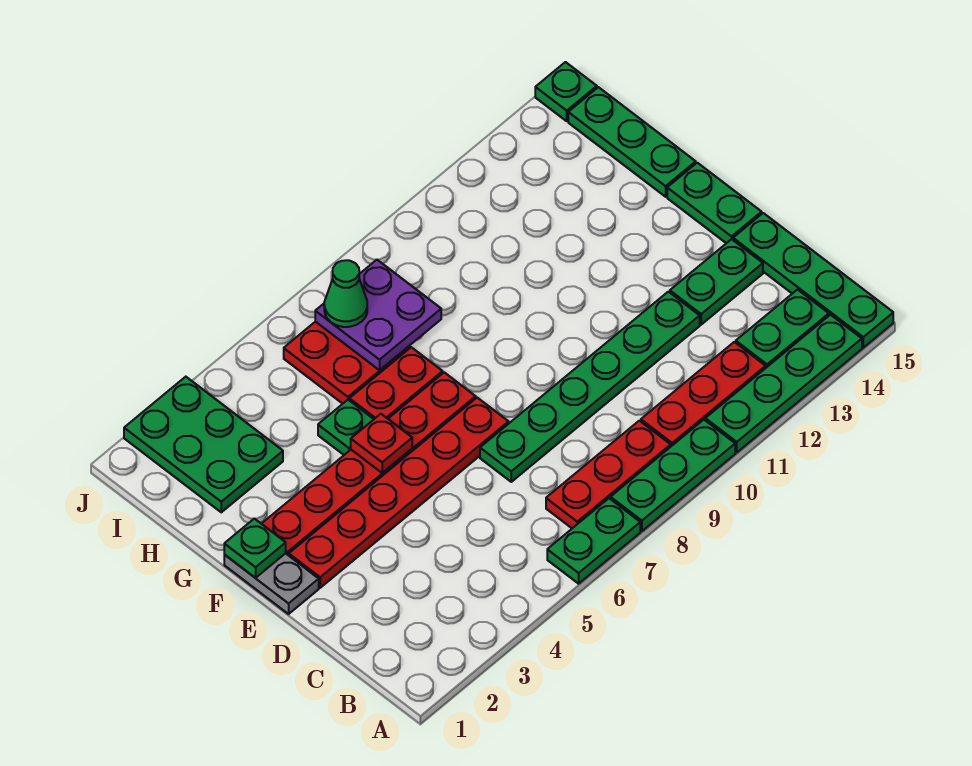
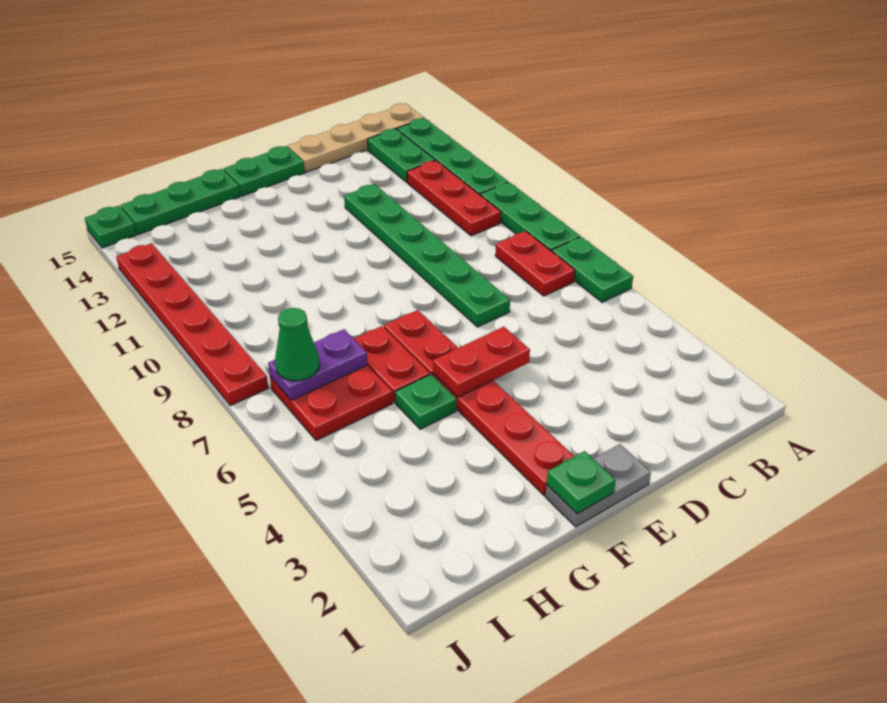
green 1x4 plate [733,213,893,348] -> tan 1x4 plate [288,103,424,172]
red 1x3 plate [546,421,671,528] -> red 1x2 plate [495,231,575,296]
green 1x2 plate [670,239,763,325] -> none
red 1x6 plate [289,398,509,588] -> red 1x6 plate moved to [116,243,268,405]
red 1x1 plate [351,414,412,473] -> red 1x2 plate [433,327,530,397]
green 2x3 plate [124,377,283,512] -> none
purple 2x2 plate [315,260,441,370] -> purple 1x2 plate [268,329,368,400]

